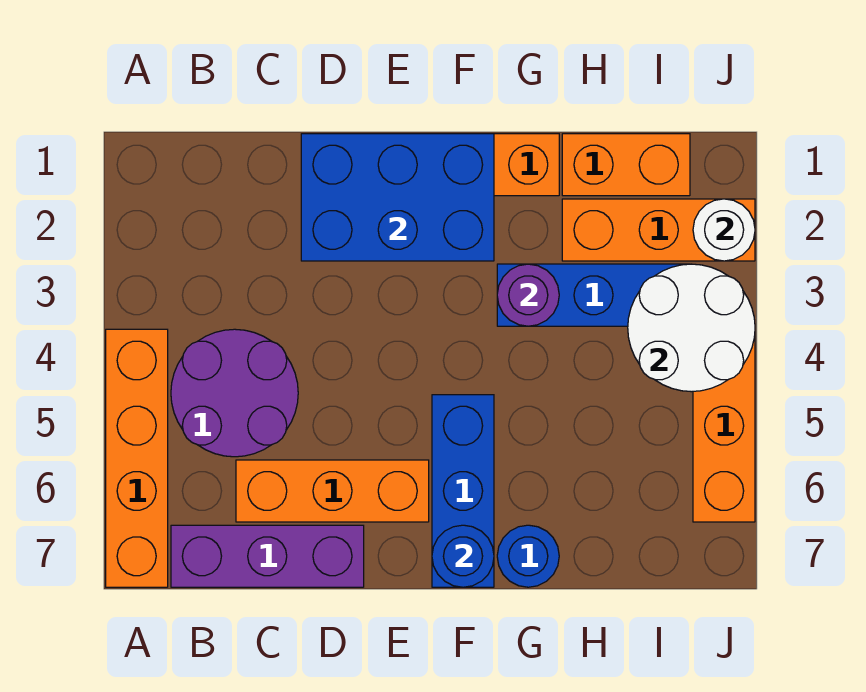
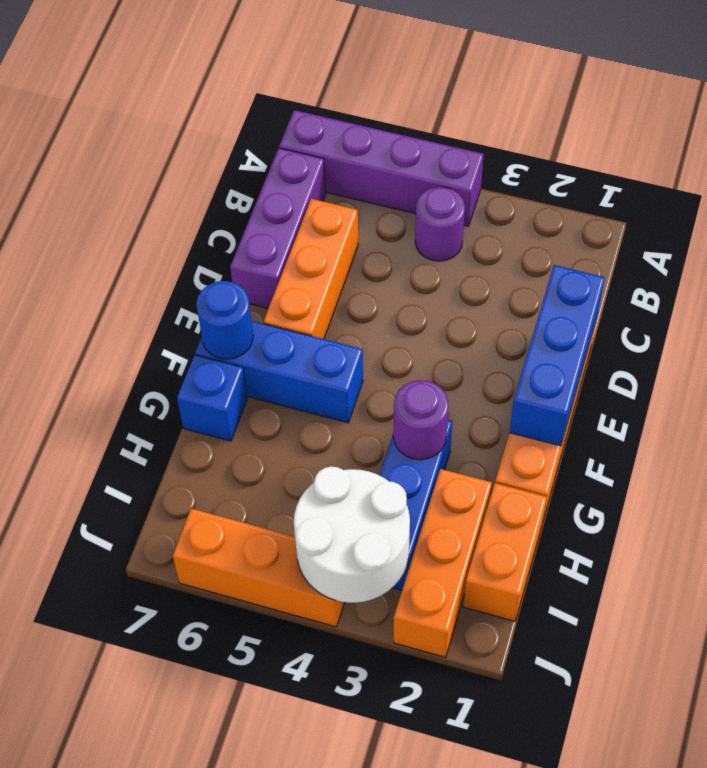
orange 1x4 brick [106,329,168,587] -> purple 1x4 brick [279,110,484,226]
purple 2x2 round brick [171,329,298,457] -> purple 1x1 round brick [415,187,465,261]
blue 2x3 brick [301,134,494,261] -> blue 1x3 brick [509,265,605,446]
blue 1x1 round brick [497,525,559,587] -> blue 1x1 brick [177,355,247,441]
white 1x1 round brick [693,199,755,261] -> none

